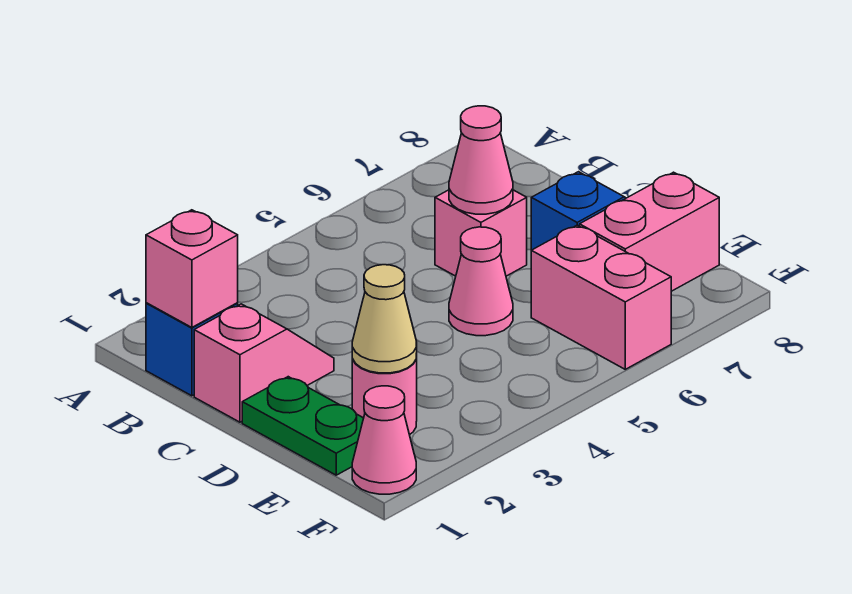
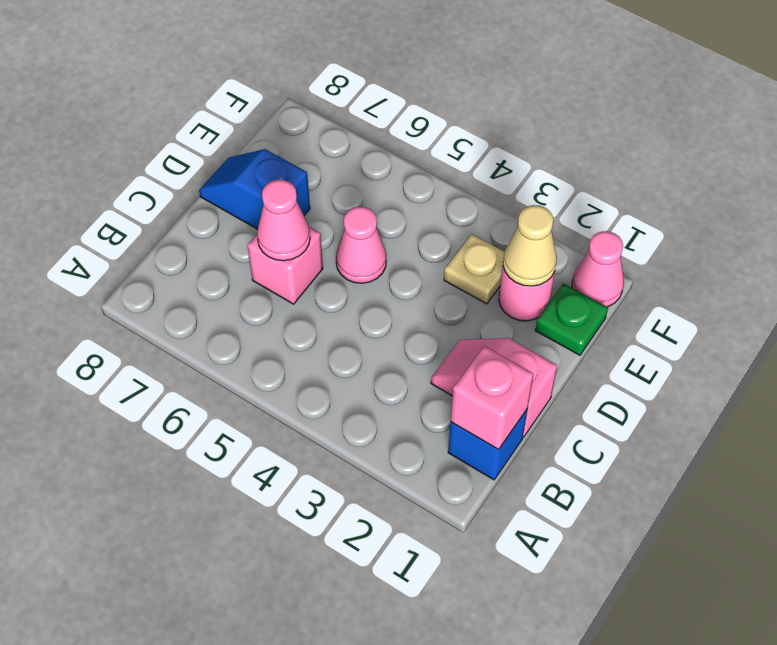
green 1x2 plate [242,377,364,475] -> green 1x1 plate [535,283,608,355]
none -> tan 1x1 plate [444,234,504,304]
pink 1x2 brick [531,225,671,369] -> none
pink 1x2 brick [580,172,719,291] -> none

